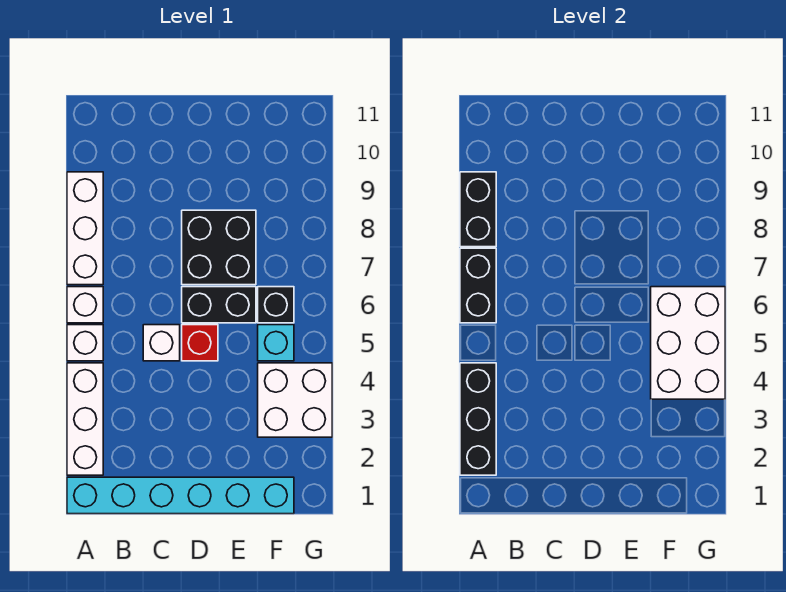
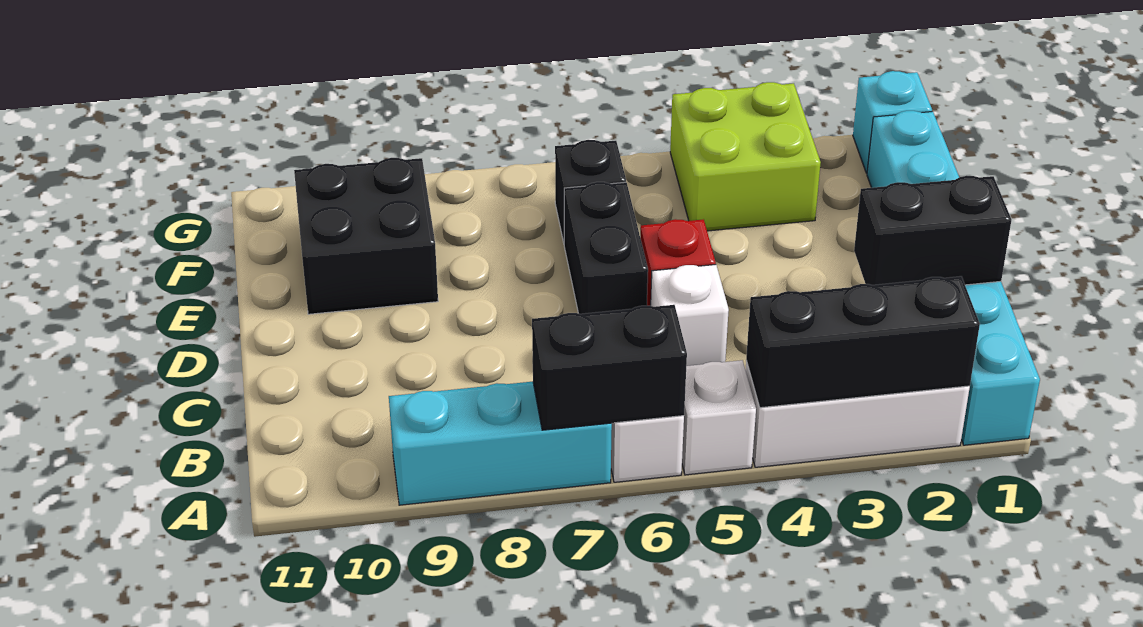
white 1x3 brick [67,172,103,285] -> cyan 1x3 brick [389,382,612,505]
black 1x2 brick [460,172,496,247] -> black 1x2 brick moved to [854,176,1011,285]
black 2x2 brick [182,210,256,285] -> black 2x2 brick moved to [294,158,438,314]
white 2x2 brick [258,363,332,437] -> lime 2x2 brick [670,82,821,231]
white 2x3 brick [651,287,725,399] -> none
cyan 1x1 brick [258,325,294,361] -> cyan 1x1 brick moved to [853,71,932,173]

